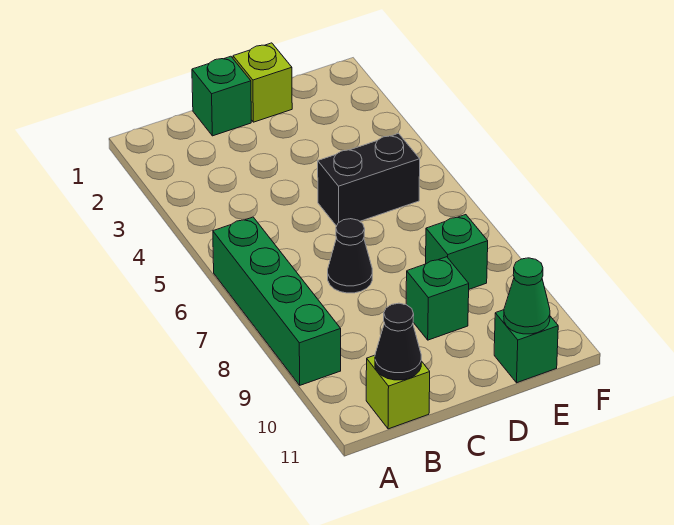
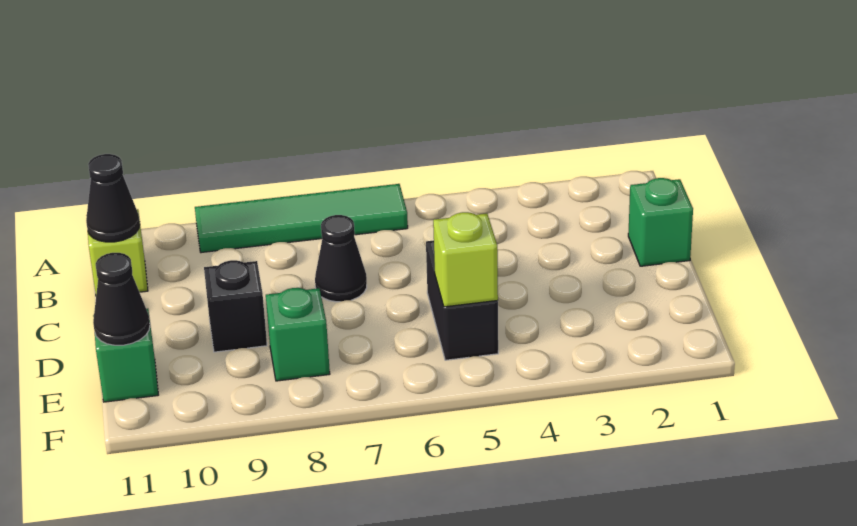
green 1x4 brick [213,217,341,385] -> green 1x4 tile [195,184,408,253]
lime 1x1 brick [233,43,292,122] -> lime 1x1 brick moved to [433,212,498,307]
green 1x1 brick [406,257,469,340] -> black 1x1 brick [204,260,267,352]
green 1x1 cone [504,258,550,334] -> black 1x1 cone [93,253,150,345]

